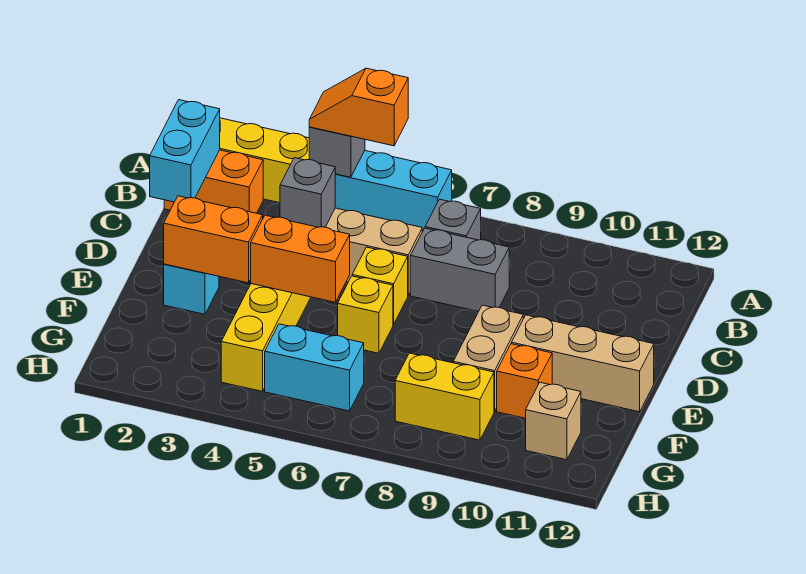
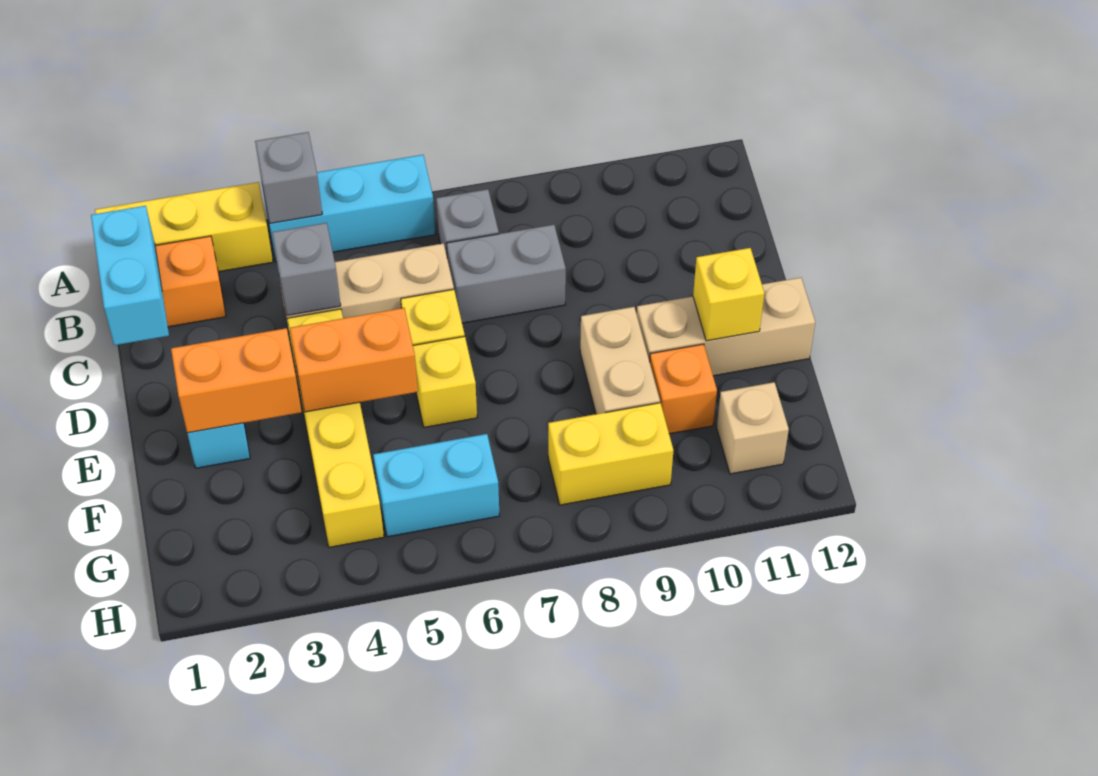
orange 1x2 slope [309,68,408,146] -> none
none -> yellow 1x1 brick [693,248,764,341]

